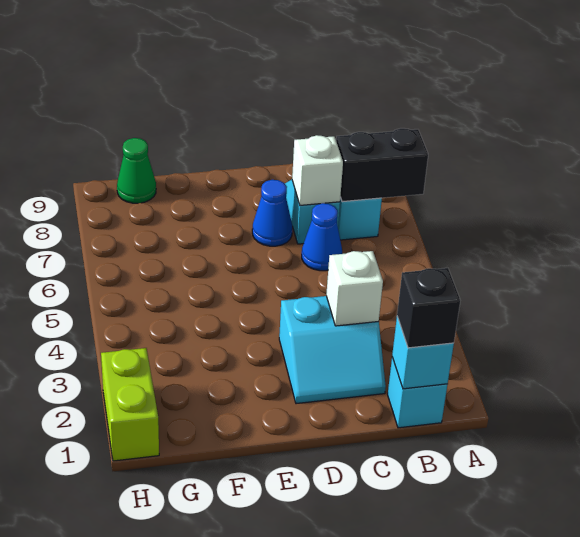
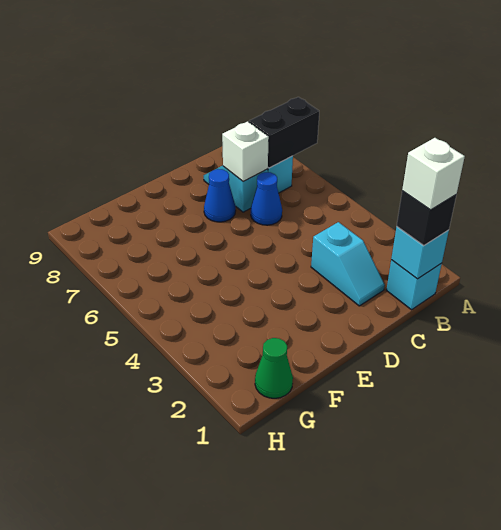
cyan 2x2 slope [279,296,386,404] -> cyan 1x2 slope [311,222,385,306]
white 1x1 brick [326,251,383,326] -> white 1x1 brick moved to [402,138,465,210]
green 1x1 cone [117,138,156,203] -> green 1x1 cone moved to [255,338,293,398]
lime 1x2 brick [101,348,159,461] -> none

